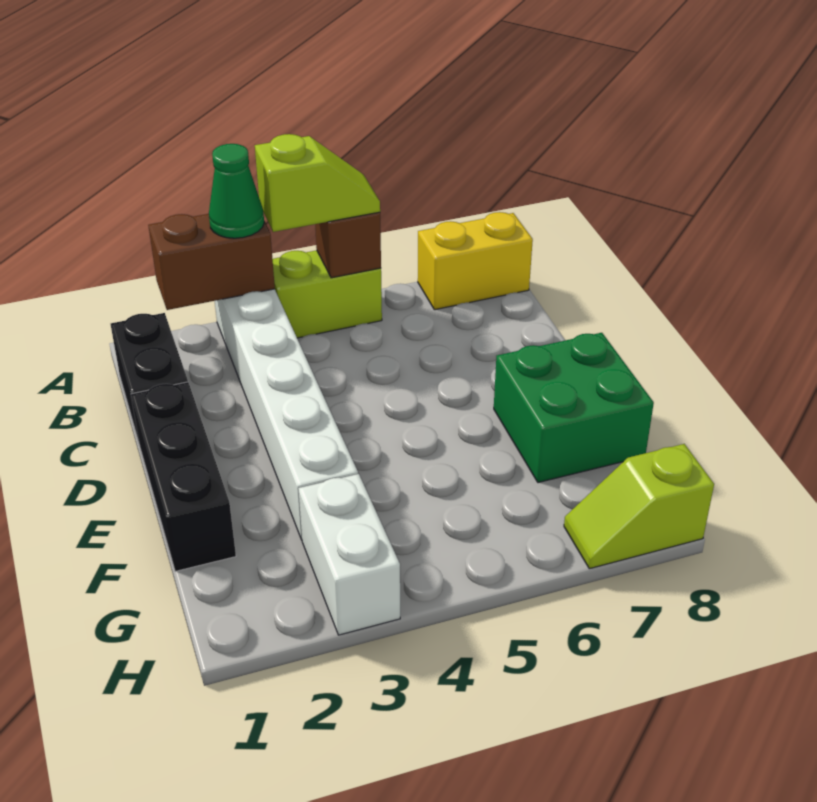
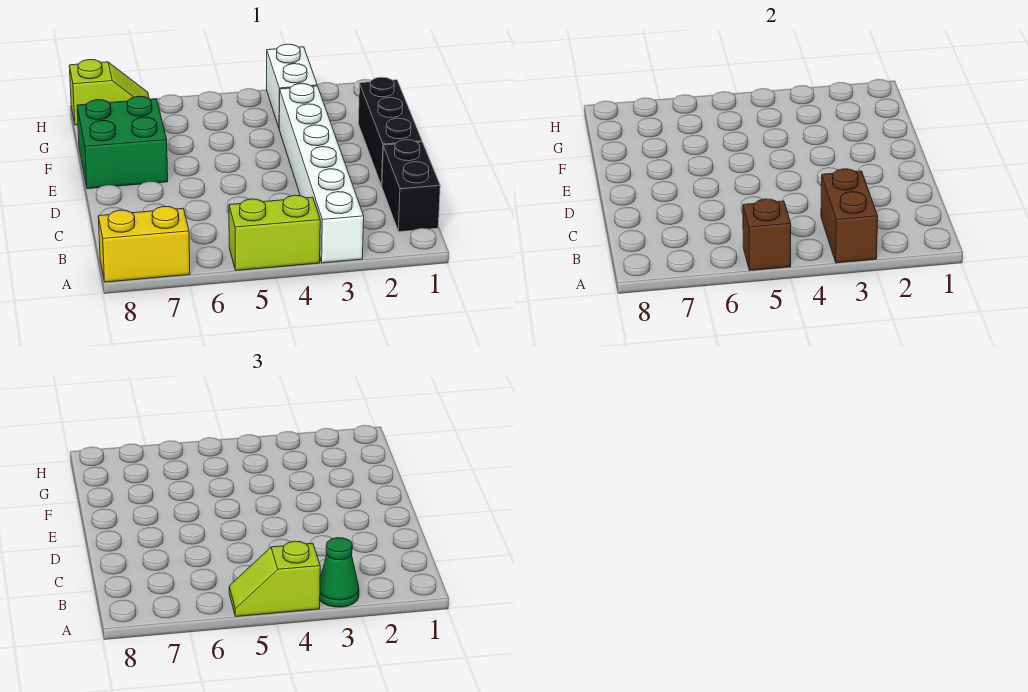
brown 1x2 brick [148,214,275,310] -> brown 1x2 brick turned to [821,169,878,263]

